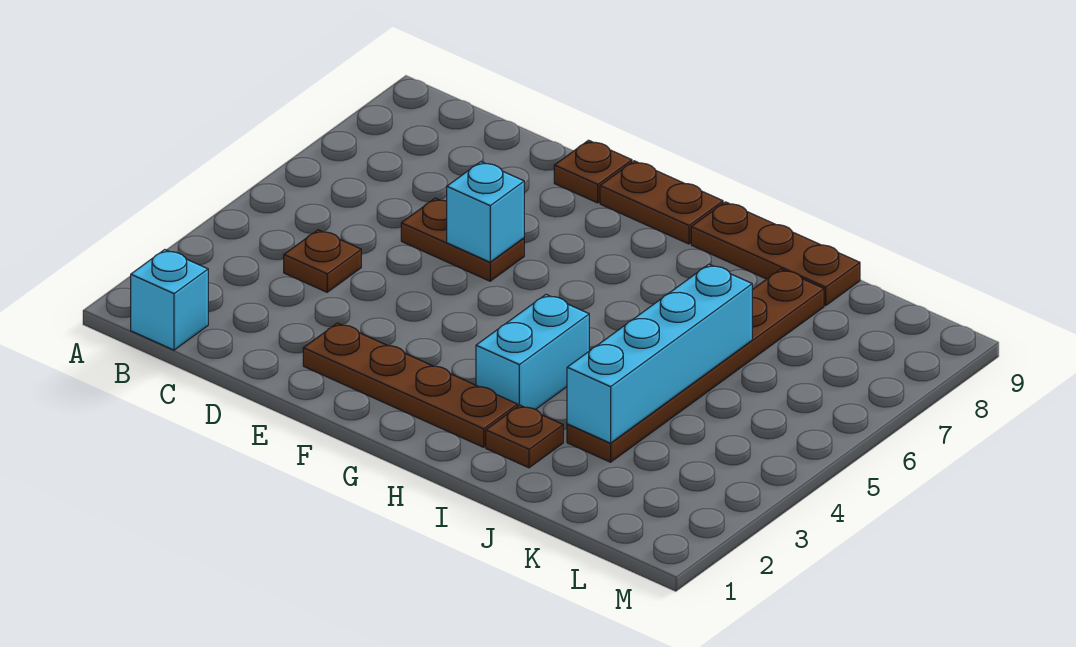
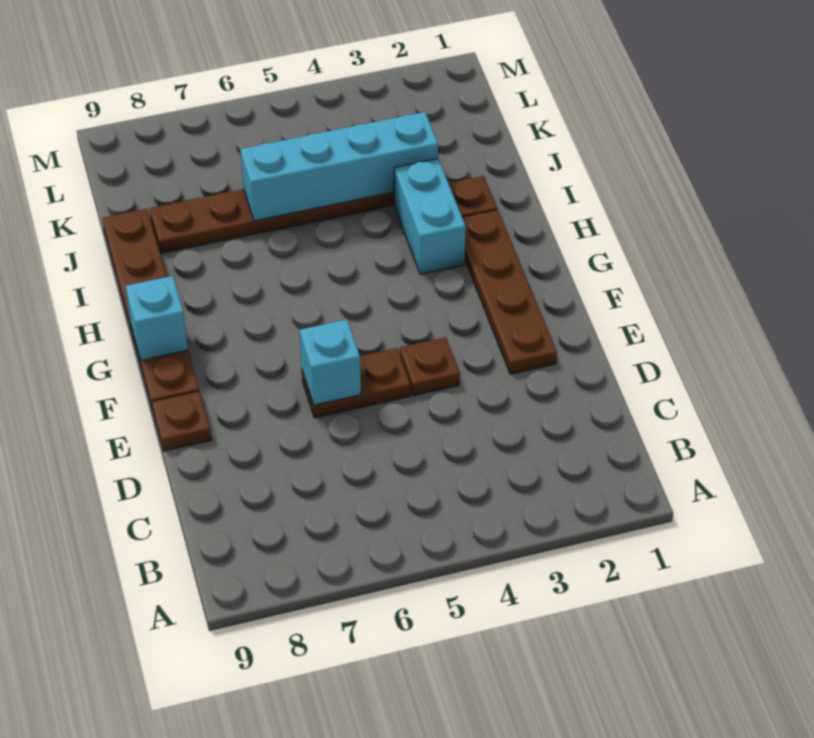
cyan 1x1 brick [131,250,208,350] -> cyan 1x1 brick moved to [125,276,188,360]
brown 1x1 plate [284,230,361,292] -> brown 1x1 plate moved to [400,337,460,396]
brown 1x2 plate [401,198,524,281] -> brown 1x2 plate turned to [302,348,411,418]
cyan 1x2 brick [476,295,589,410] -> cyan 1x2 brick turned to [394,159,466,274]

